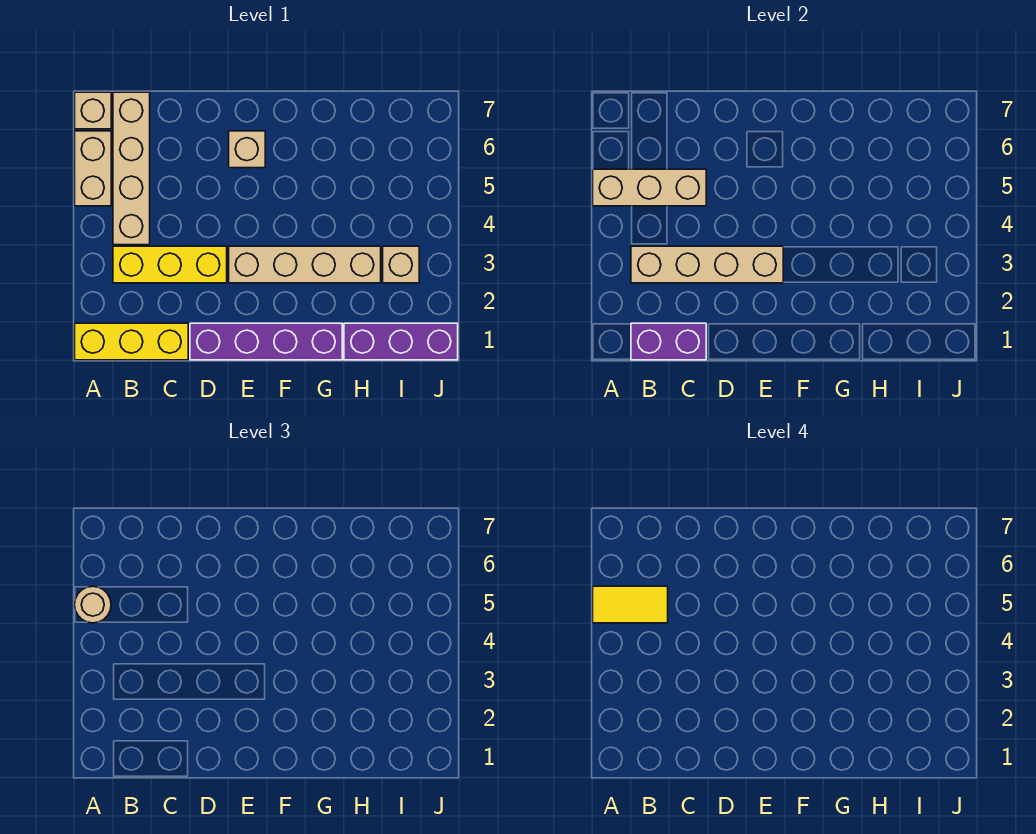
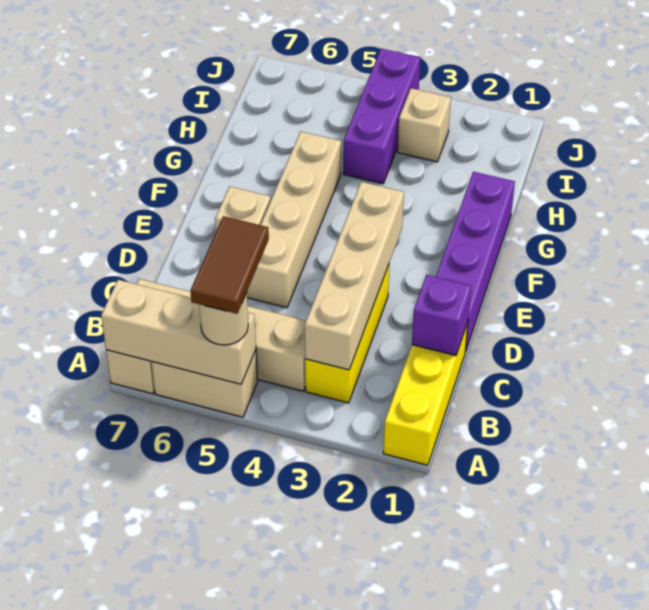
tan 1x3 brick [593,169,706,206] -> tan 1x3 brick turned to [101,280,256,384]
yellow 1x2 tile [593,586,668,623] -> brown 1x2 tile [190,216,269,314]
purple 1x2 brick [631,323,706,360] -> purple 1x1 brick [412,275,471,355]
tan 1x4 brick [229,246,381,283] -> tan 1x4 brick moved to [247,131,341,308]
purple 1x3 brick [344,323,458,360] -> purple 1x3 brick moved to [343,49,420,184]

